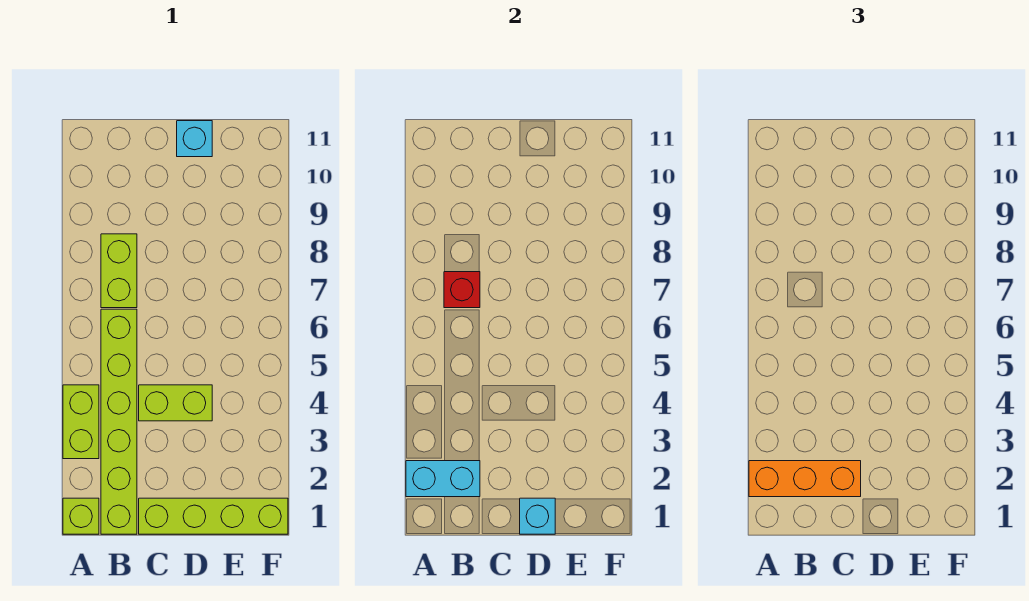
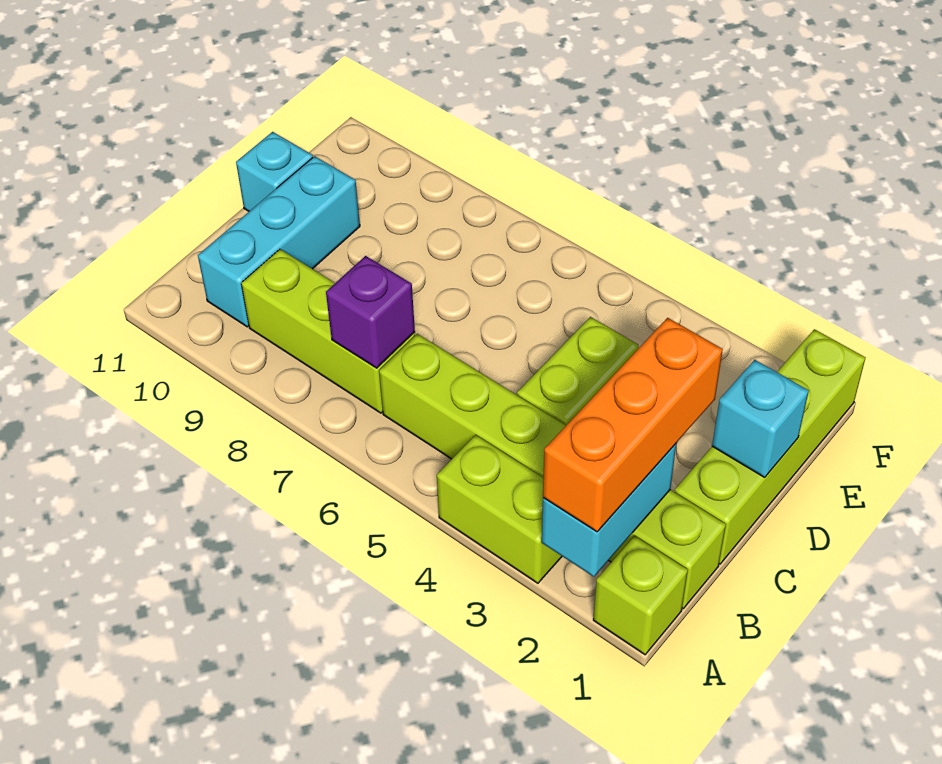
lime 1x2 brick [101,234,137,308] -> lime 1x3 brick [241,249,415,413]
red 1x1 brick [444,272,480,308] -> purple 1x1 brick [326,256,415,368]
none -> cyan 1x3 brick [198,156,360,327]

